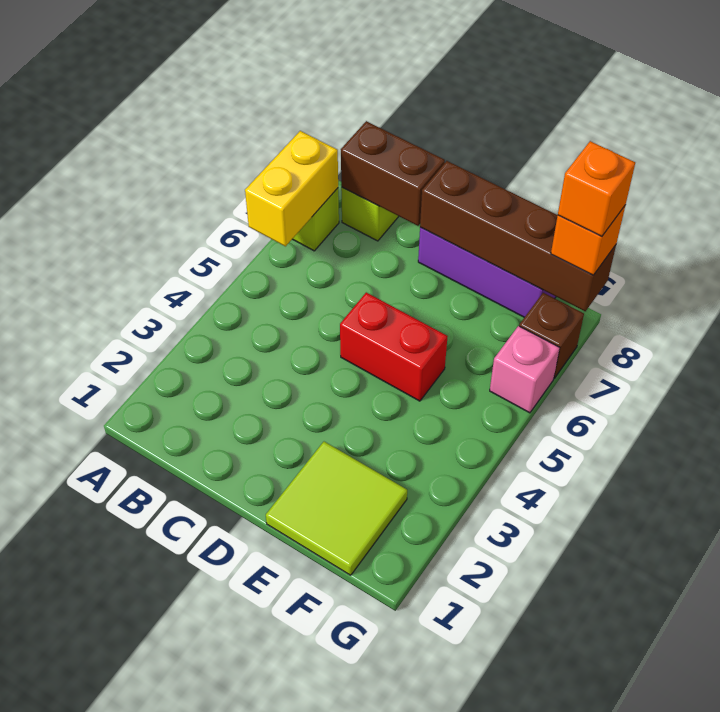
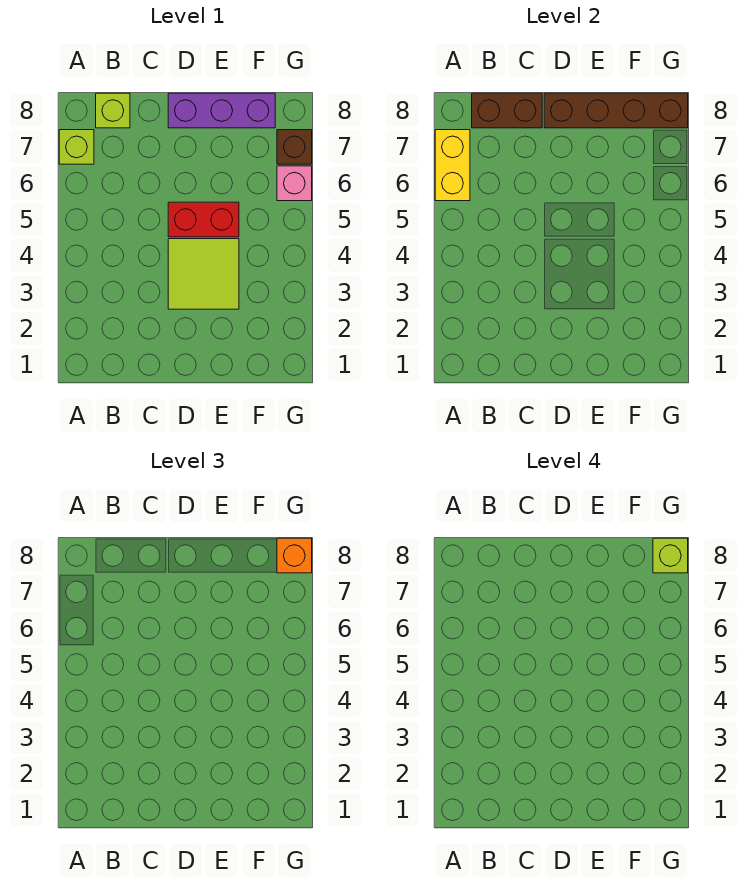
lime 2x2 tile [266,442,407,575] -> lime 2x2 tile moved to [168,239,239,309]
orange 1x1 brick [558,141,635,237] -> lime 1x1 brick [653,538,688,573]

